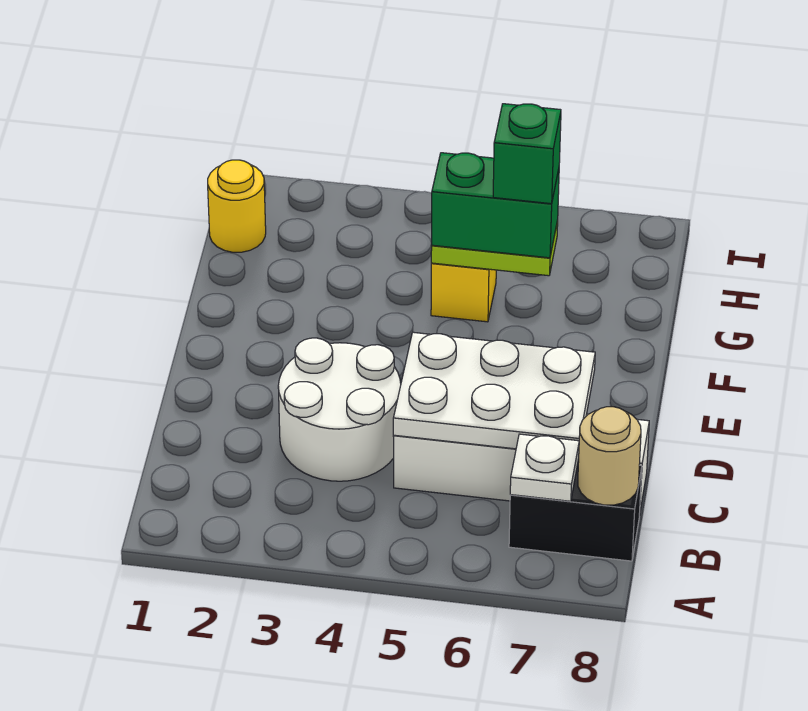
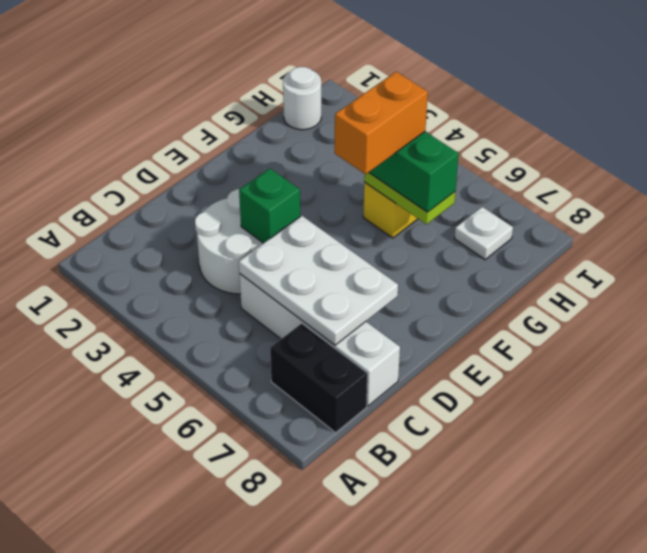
white 1x1 plate [510,434,579,501] -> white 1x1 plate moved to [454,207,513,260]
tan 1x1 round brick [578,407,641,505] -> none
none -> orange 1x2 brick [335,72,428,174]
green 1x1 brick [493,104,561,204] -> green 1x1 brick moved to [239,168,300,243]
yellow 1x1 round brick [208,160,266,252] -> white 1x1 round brick [283,67,321,130]

